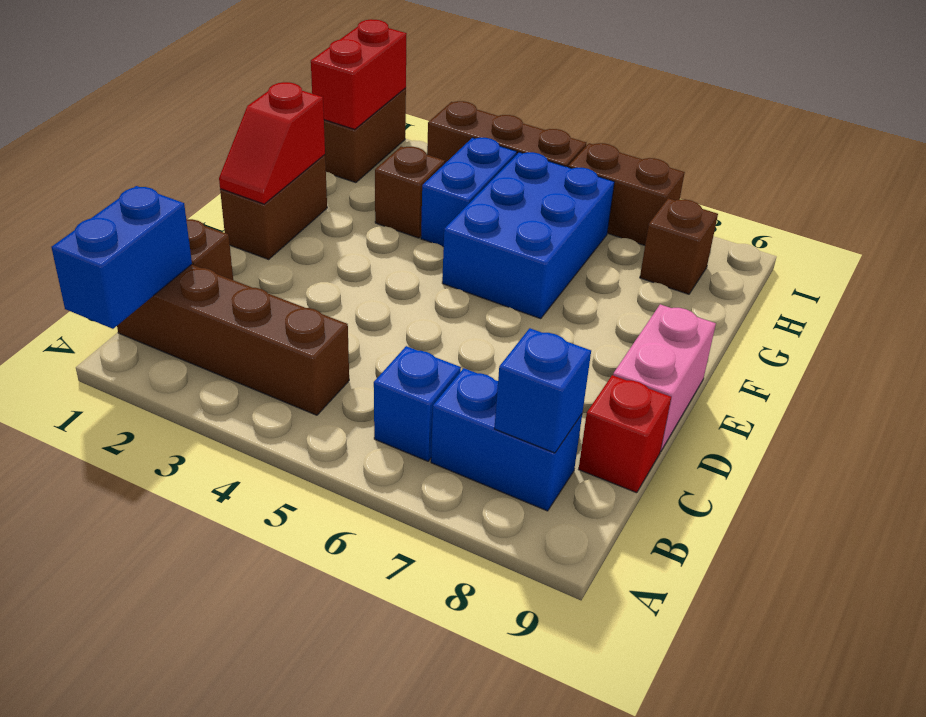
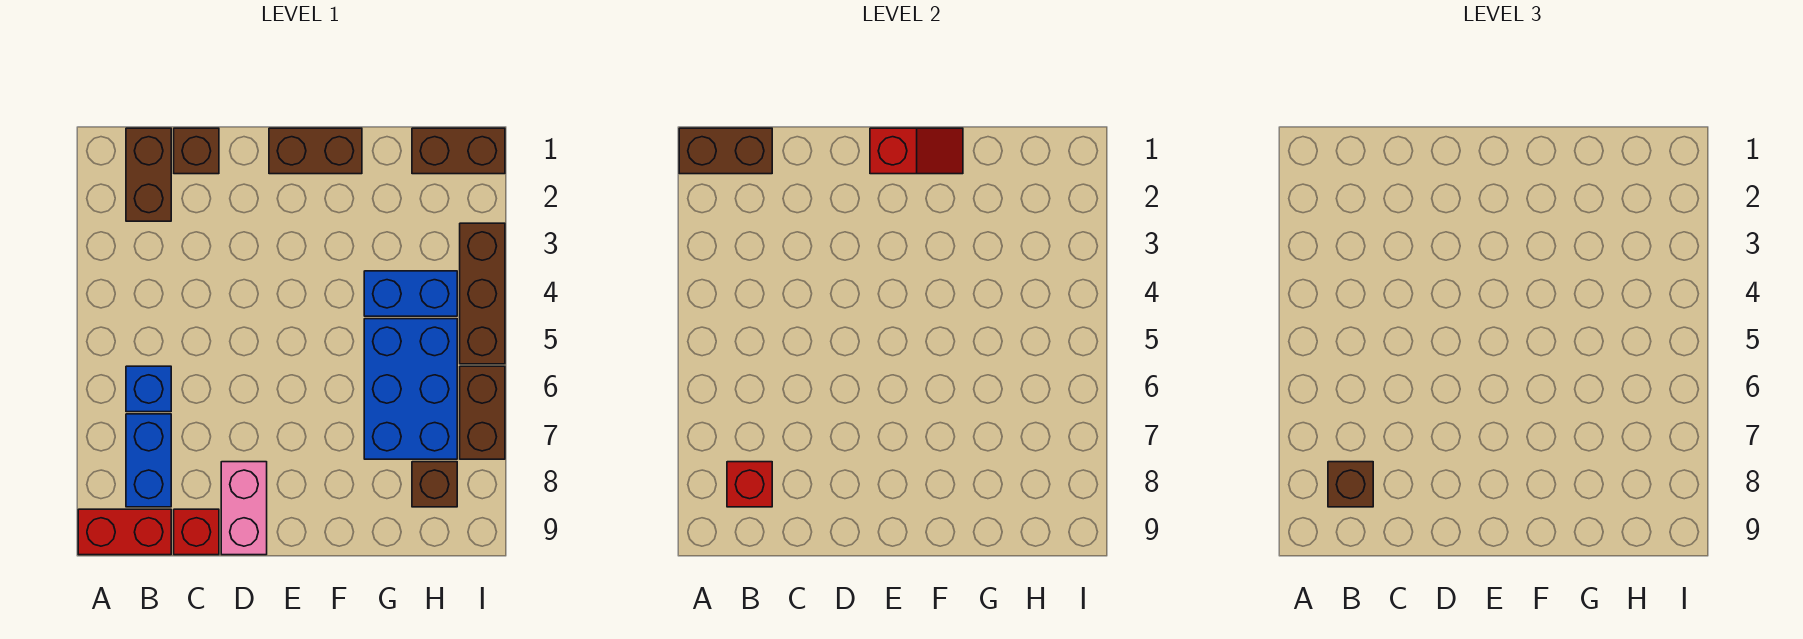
blue 1x2 brick [51,186,192,329] -> brown 1x2 brick [679,128,772,174]
brown 1x4 brick [117,264,349,415] -> brown 1x2 brick [126,128,171,221]
blue 1x1 brick [494,328,591,453] -> red 1x1 brick [727,462,772,507]
pink 1x2 brick [613,304,716,451] -> pink 1x2 brick turned to [221,462,267,555]
red 1x2 slope [219,82,325,204] -> red 1x2 slope turned to [870,128,963,174]
blue 2x3 brick [442,152,614,319] -> blue 2x3 brick turned to [364,319,457,459]
brown 1x1 brick [375,147,445,238] -> brown 1x1 brick moved to [1328,462,1373,507]
red 1x2 brick [311,19,407,129] -> red 1x2 brick moved to [78,509,171,555]

